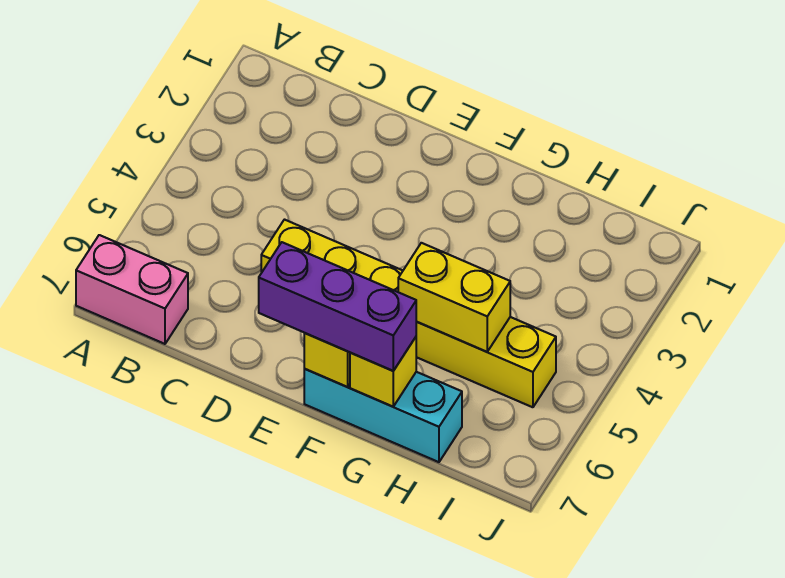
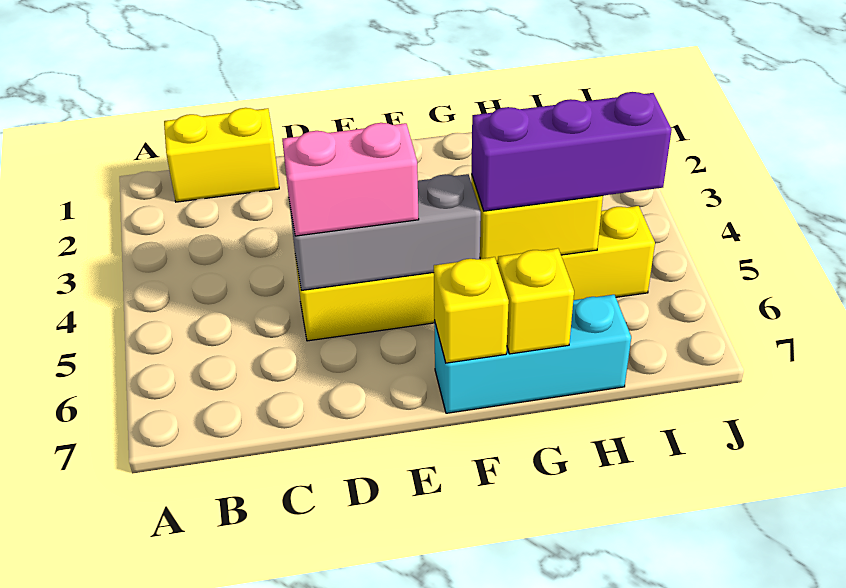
pink 1x2 brick [76,235,188,344] -> pink 1x2 brick moved to [282,123,419,236]
none -> yellow 1x2 brick [164,108,279,202]
none -> grey 1x3 brick [289,174,481,291]
purple 1x3 brick [259,242,416,371] -> purple 1x3 brick moved to [472,92,672,211]

